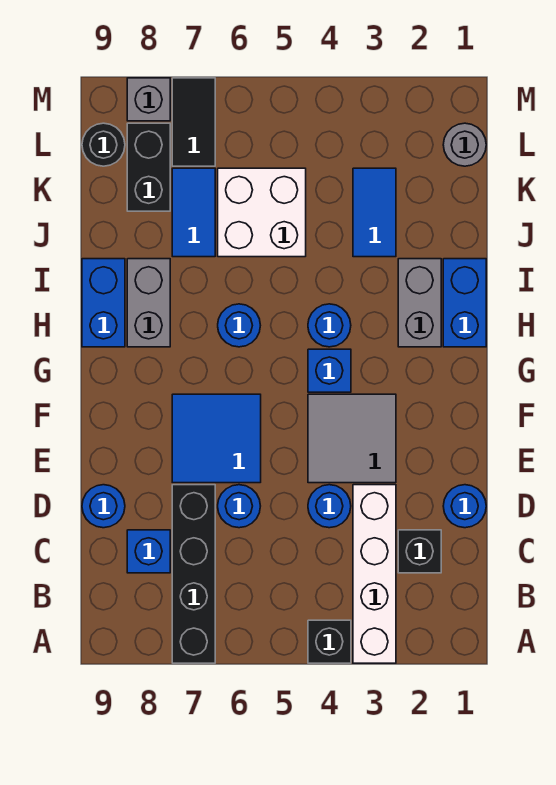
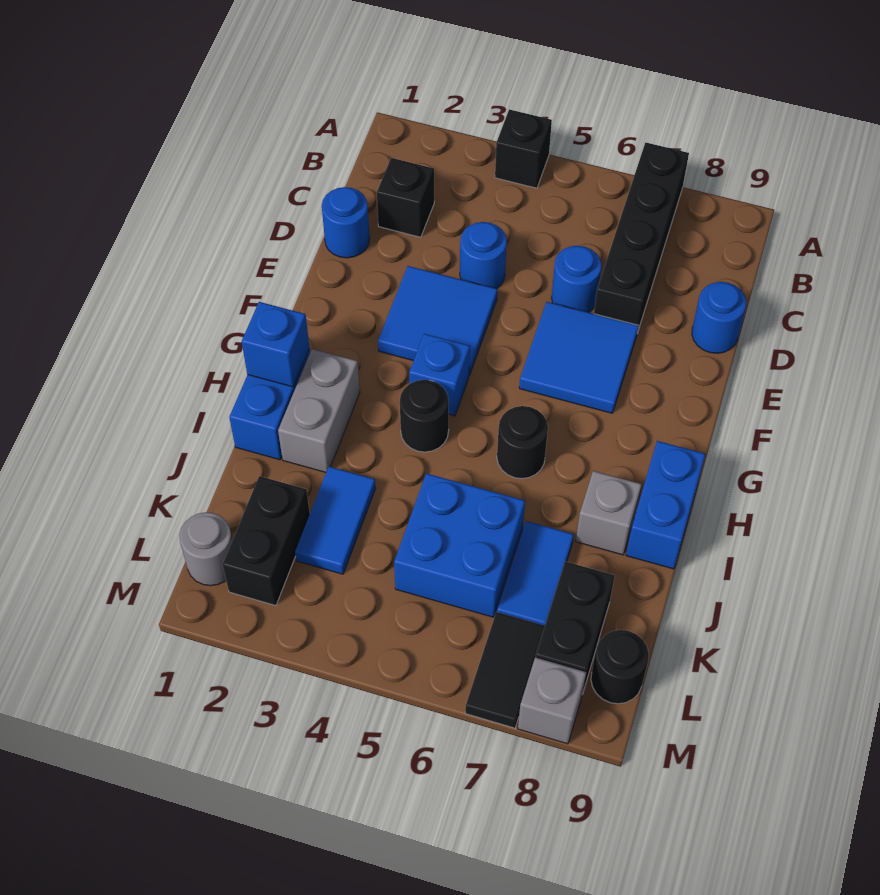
white 1x4 brick [353,485,396,663] -> none
blue 1x1 brick [127,530,170,573] -> blue 1x1 brick moved to [242,302,309,387]
grey 2x2 tile [308,394,396,483] -> blue 2x2 tile [378,266,498,375]
blue 1x1 round brick [308,304,351,347] -> black 1x1 round brick [400,380,449,452]
blue 1x1 round brick [218,304,260,347] -> black 1x1 round brick [497,406,548,479]
grey 1x2 brick [127,259,170,347] -> grey 1x1 brick [576,471,642,555]
white 2x2 brick [218,168,306,257] -> blue 2x2 brick [394,473,525,617]
none -> black 1x2 brick [223,476,310,606]

